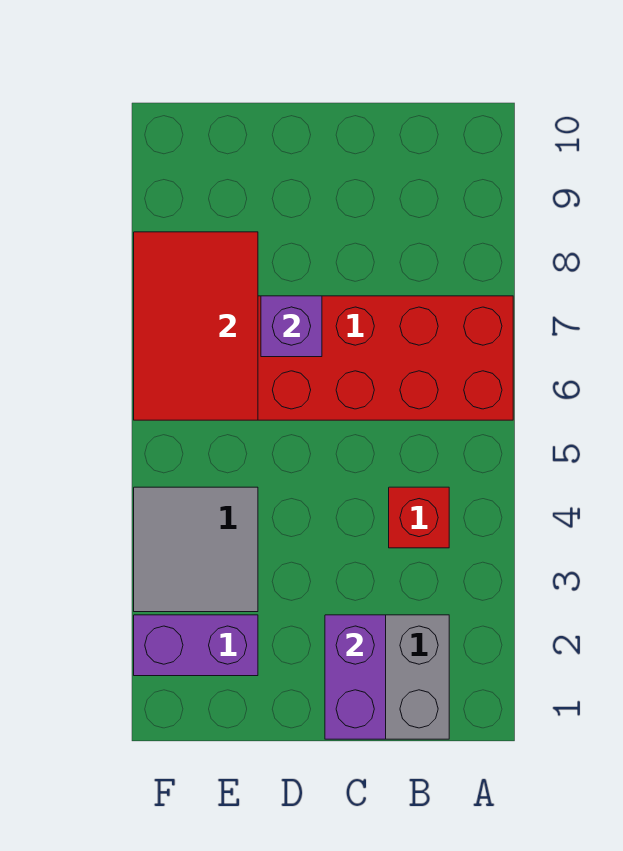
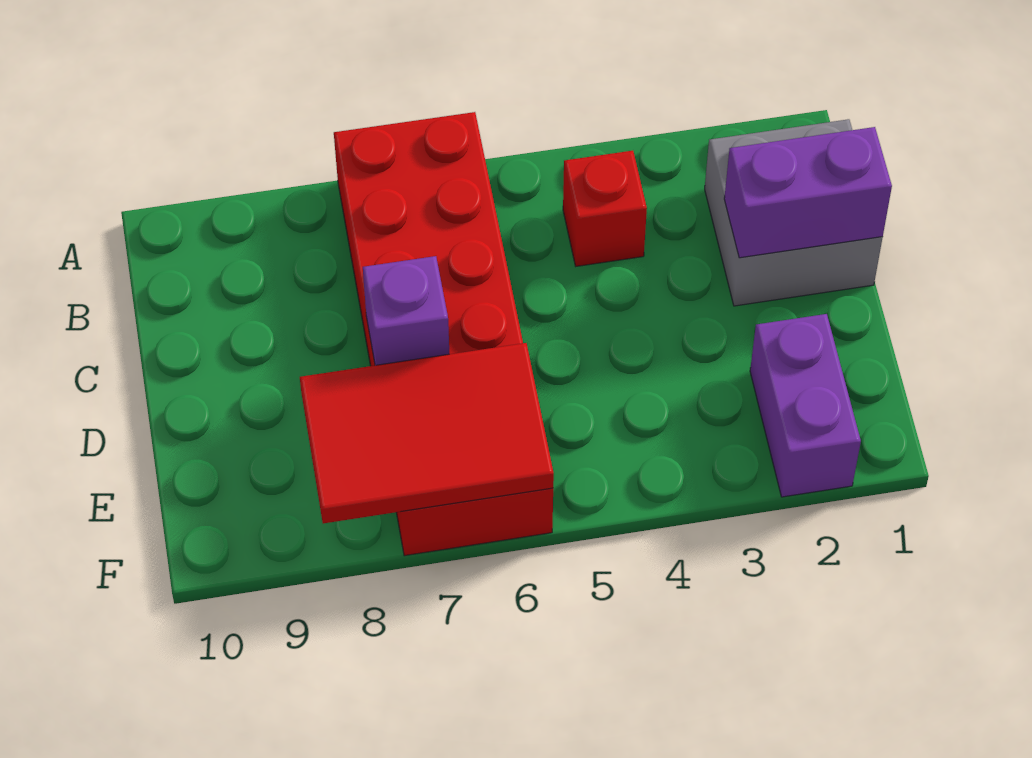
grey 2x2 tile [134,487,258,612] -> none

